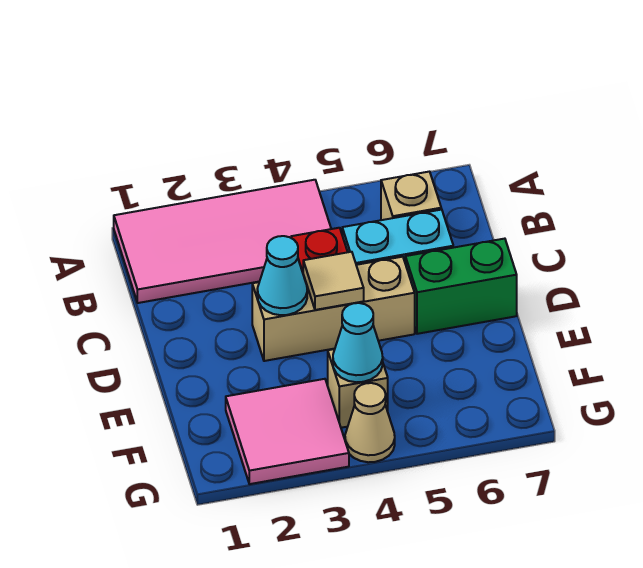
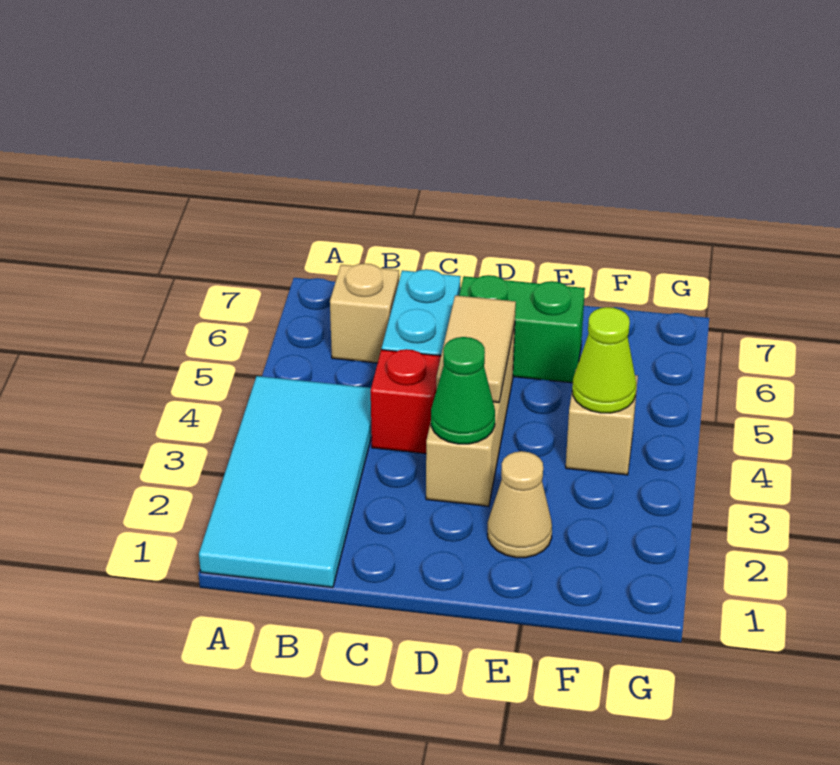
pink 2x4 tile [114,180,331,303] -> cyan 2x4 tile [199,376,372,588]
cyan 1x1 cone [257,236,307,315] -> green 1x1 cone [431,337,495,444]
tan 1x1 tile [303,252,364,310] -> tan 1x2 tile [436,295,516,403]
green 1x2 brick [405,239,517,334] -> green 1x2 brick turned to [459,275,585,383]
pink 2x2 tile [226,379,349,484] -> none
cyan 1x1 cone [333,303,383,382] -> lime 1x1 cone [572,307,636,413]
tan 1x1 cone [345,383,395,462] -> tan 1x1 cone moved to [488,451,552,558]

